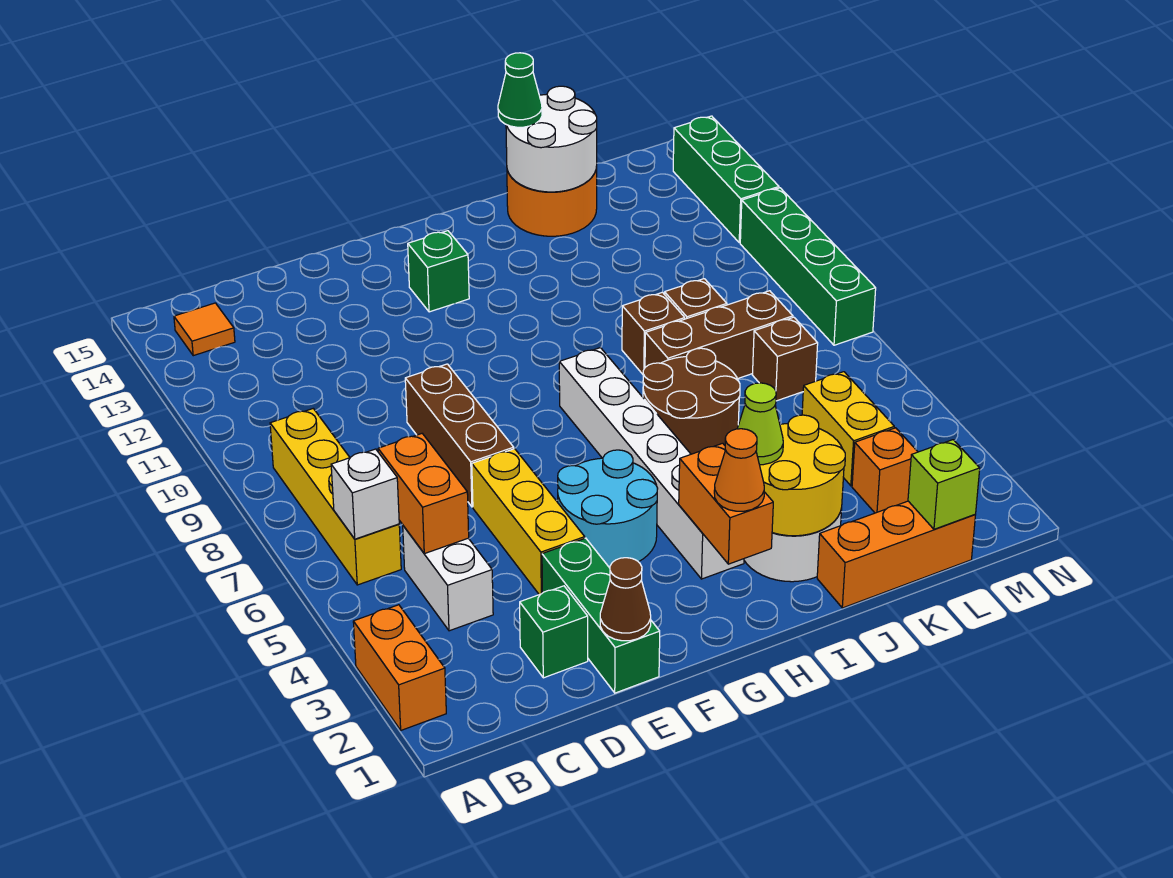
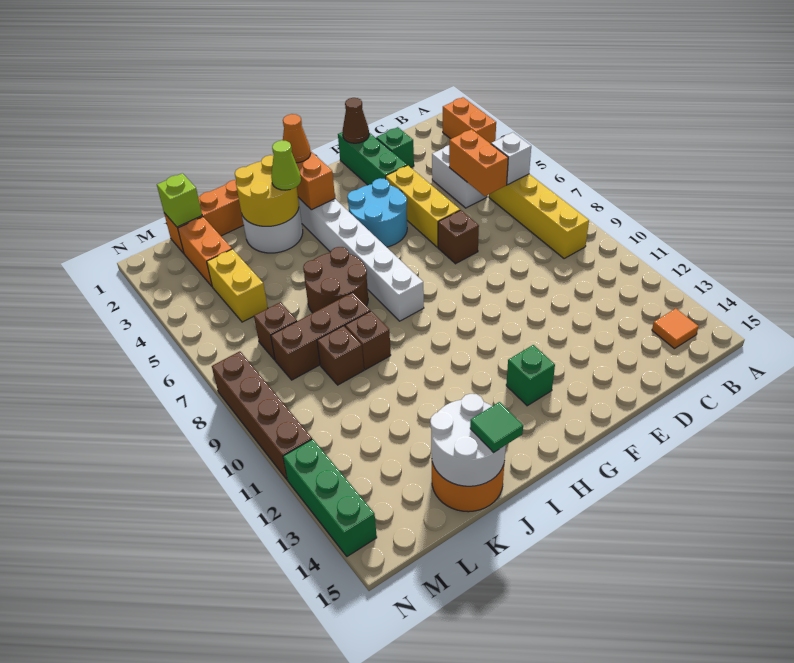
brown 1x3 brick [405,364,514,507] -> brown 1x1 brick [438,210,479,264]
green 1x1 cone [498,53,542,127] -> green 1x1 tile [470,402,523,453]
orange 1x1 brick [852,428,918,513] -> orange 1x2 brick [178,217,232,286]
green 1x4 brick [740,188,876,345] -> brown 1x4 brick [212,351,312,480]

